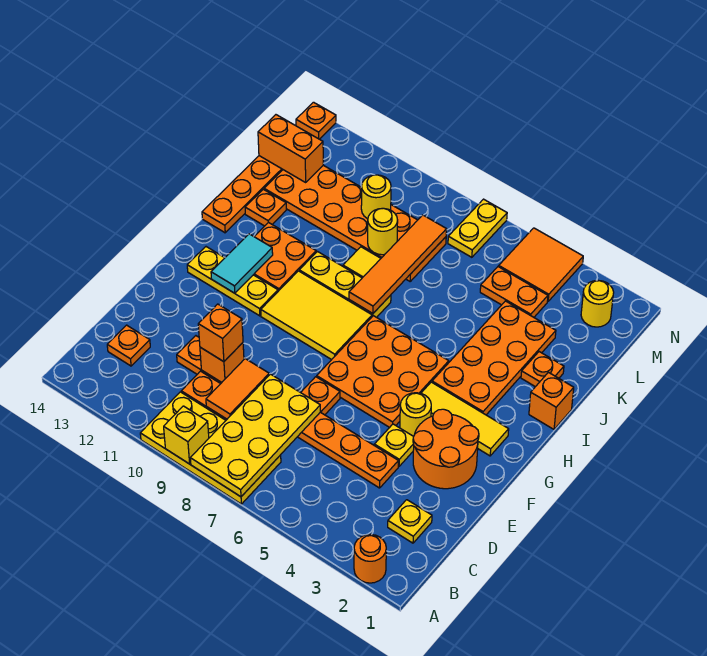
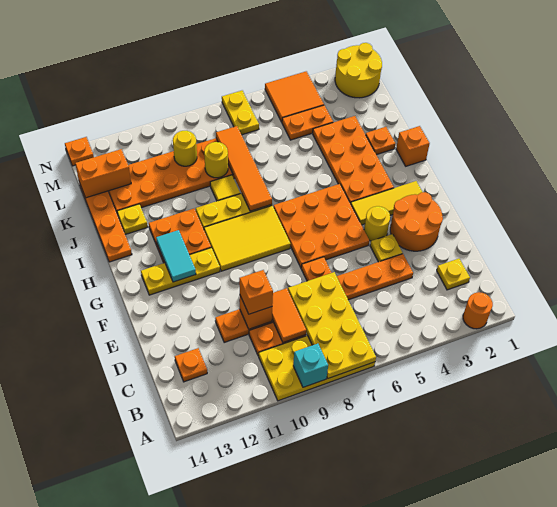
yellow 1x1 brick [164,406,209,464] -> cyan 1x1 brick [293,344,328,387]
orange 1x1 plate [245,189,286,226] -> yellow 1x1 plate [117,204,148,234]
yellow 1x1 round brick [581,280,614,327] -> yellow 2x2 round brick [335,43,382,98]

